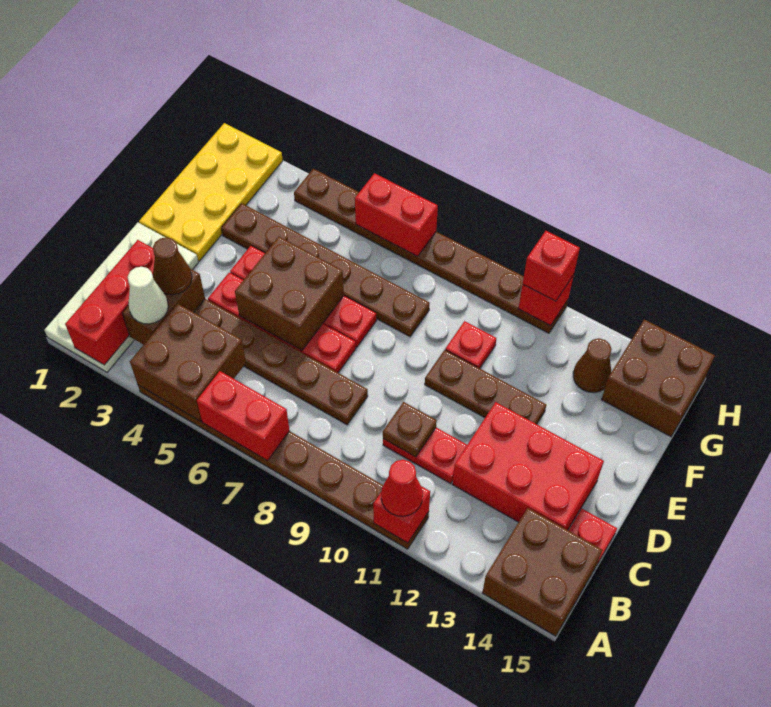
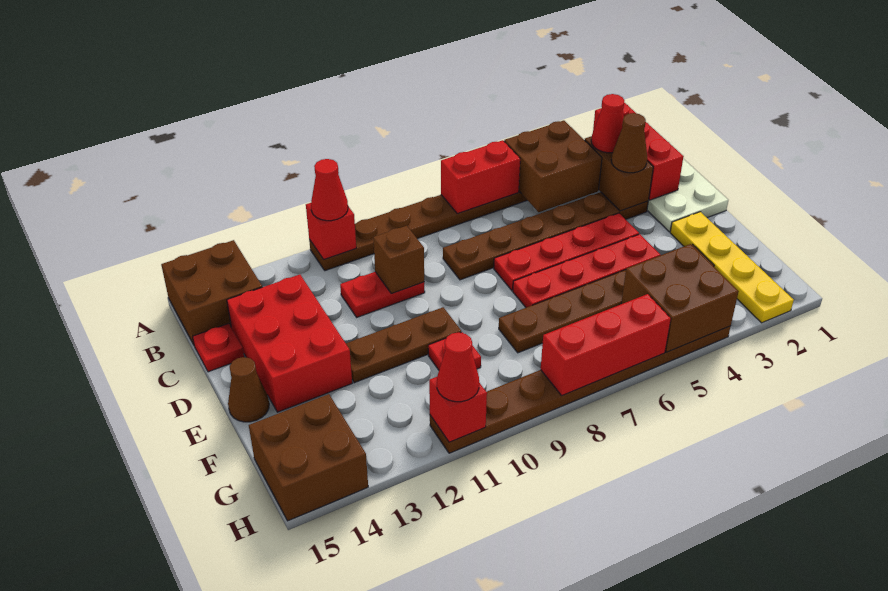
white 1x1 cone [128,267,168,324] -> red 1x1 cone [591,94,624,153]
brown 1x1 plate [383,402,437,457] -> brown 1x1 brick [373,226,424,294]
red 2x3 brick [452,402,604,530] -> red 2x3 brick turned to [227,275,352,412]
brown 2x2 brick [235,237,344,350] -> brown 2x2 brick moved to [621,244,739,352]
yellow 2x4 plate [139,123,283,261] -> yellow 1x4 plate [670,212,794,323]
brown 1x1 cone [573,338,612,393] -> brown 1x1 cone moved to [228,357,269,422]
red 1x2 brick [355,173,438,256] -> red 1x3 brick [541,294,671,396]
red 1x1 brick [523,231,580,301] -> red 1x1 cone [437,332,479,402]

